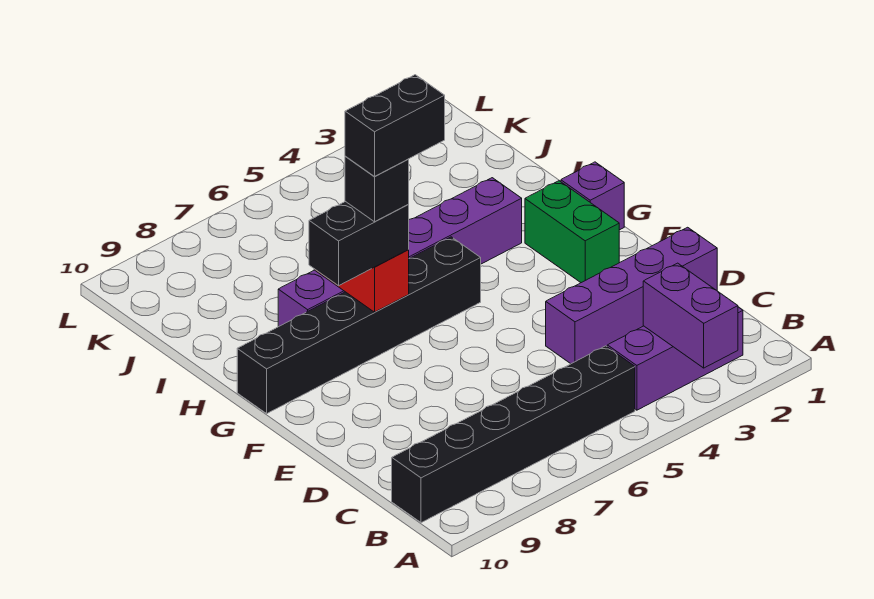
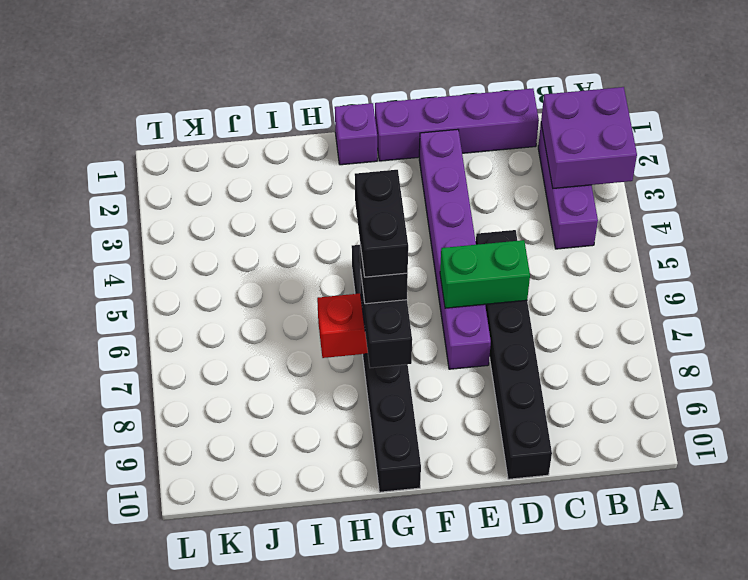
purple 1x2 brick [643,263,738,368] -> purple 2x2 brick [541,87,637,188]
black 1x6 brick [392,346,635,523] -> black 1x6 brick moved to [476,230,552,479]
purple 1x4 brick [546,227,717,364] -> purple 1x4 brick turned to [375,88,539,161]
green 1x2 brick [525,181,619,283] -> green 1x2 brick moved to [440,240,530,308]
purple 1x6 brick [278,178,522,327] -> purple 1x6 brick moved to [419,129,491,369]

